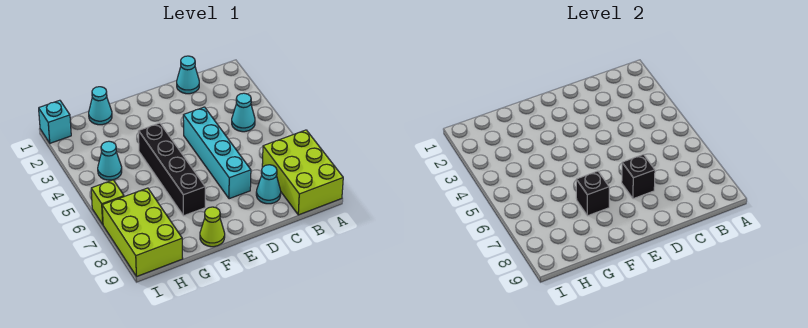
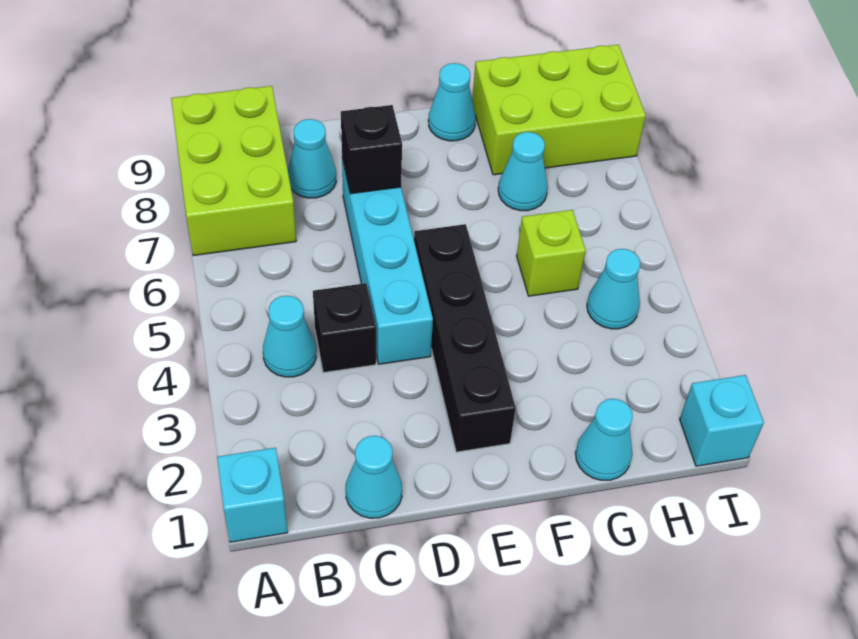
none -> cyan 1x1 brick [217,448,288,542]
black 1x4 brick [138,123,205,216] -> black 1x4 brick moved to [414,224,516,452]
black 1x1 brick [576,171,609,216] -> black 1x1 brick moved to [313,283,376,373]
lime 1x1 cone [200,207,225,247] -> cyan 1x1 cone [428,63,476,141]
none -> cyan 1x1 cone [498,132,548,211]
lime 2x3 brick [102,188,183,277] -> lime 2x3 brick turned to [472,45,646,175]
lime 1x1 brick [91,180,124,224] -> lime 1x1 brick moved to [517,210,586,296]

